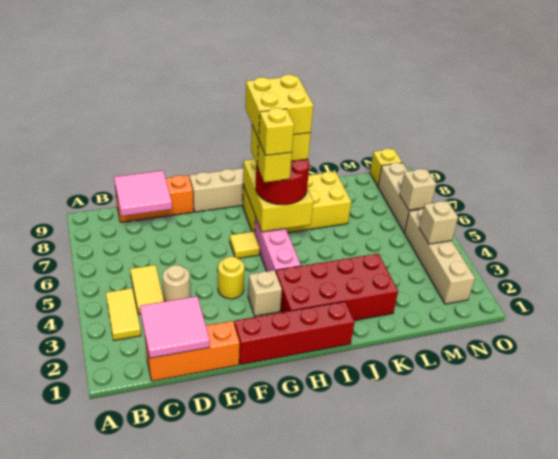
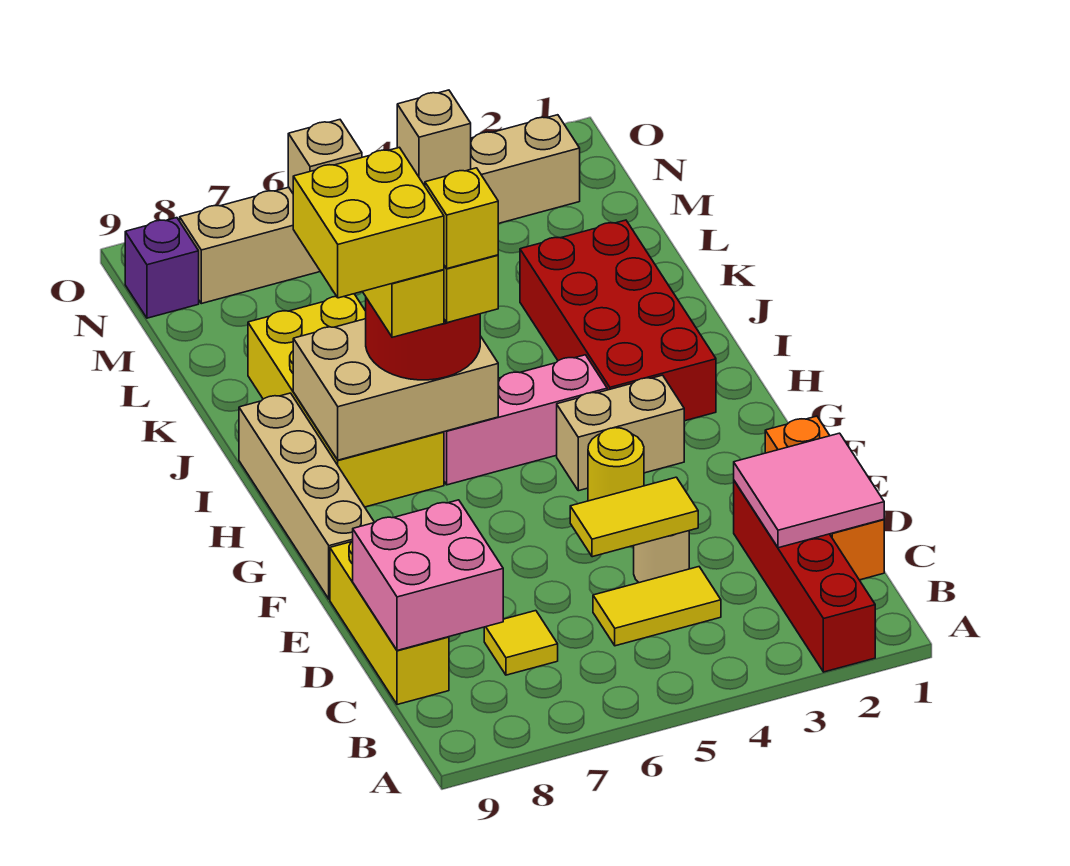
yellow 1x2 tile [106,288,141,340] -> yellow 1x2 tile moved to [570,477,698,557]
pink 2x2 tile [114,171,172,216] -> pink 2x2 brick [353,500,503,650]
orange 1x3 brick [115,175,193,222] -> yellow 1x3 brick [330,541,449,705]
red 1x4 brick [234,301,355,365] -> red 1x4 brick moved to [734,481,875,672]
tan 1x1 brick [248,270,282,316] -> tan 1x2 brick [557,375,684,491]
yellow 1x1 tile [230,232,260,258] -> yellow 1x1 tile moved to [484,611,558,675]
yellow 2x3 brick [243,158,313,232] -> tan 2x3 brick [293,319,498,460]
yellow 1x1 brick [370,149,402,186] -> purple 1x1 brick [125,218,199,318]

